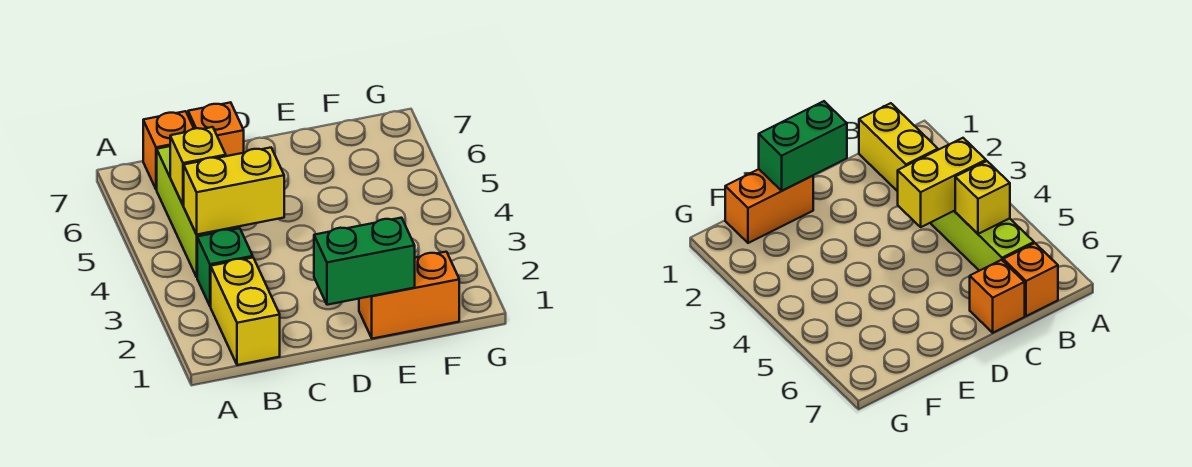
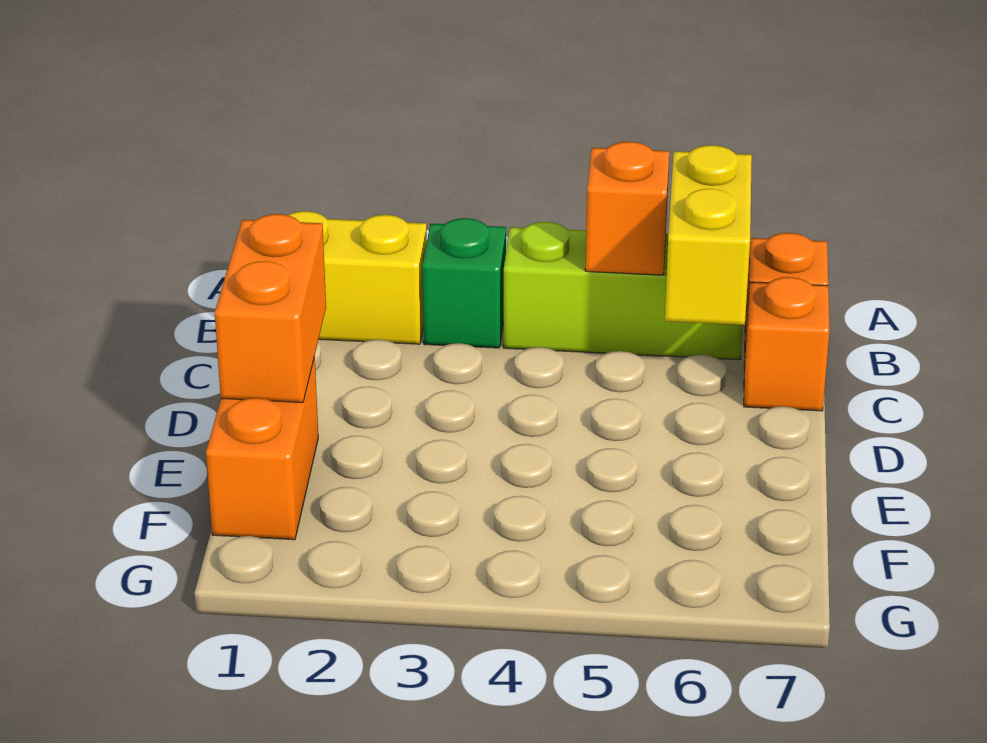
yellow 1x2 brick [184,148,284,235] -> yellow 1x2 brick moved to [665,145,752,325]
yellow 1x1 brick [170,127,226,205] -> orange 1x1 brick [585,142,669,275]
green 1x2 brick [314,218,415,305] -> orange 1x2 brick [215,214,326,403]

